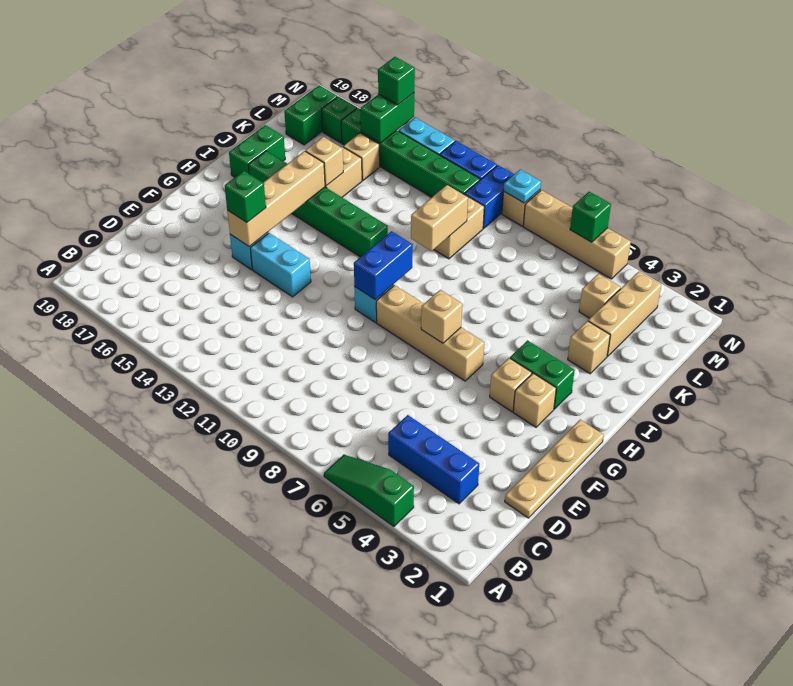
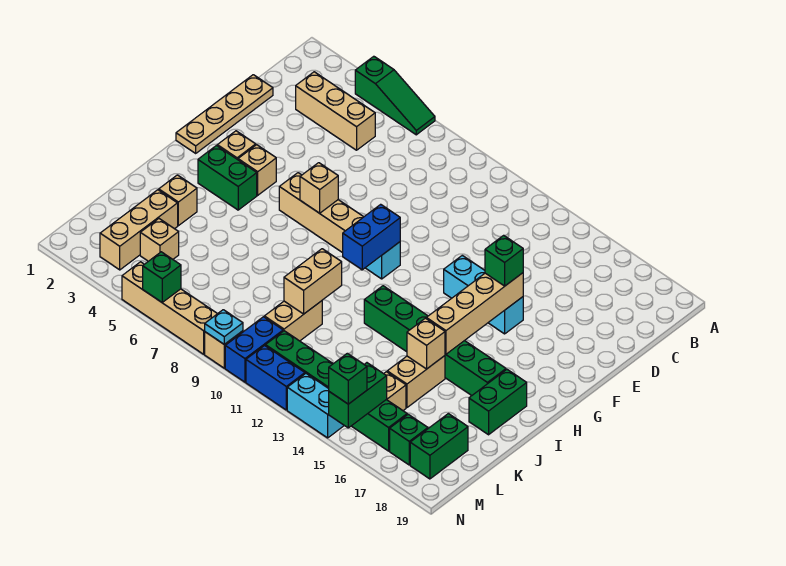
blue 1x3 brick [388,415,479,504] -> tan 1x3 brick [296,72,375,150]

